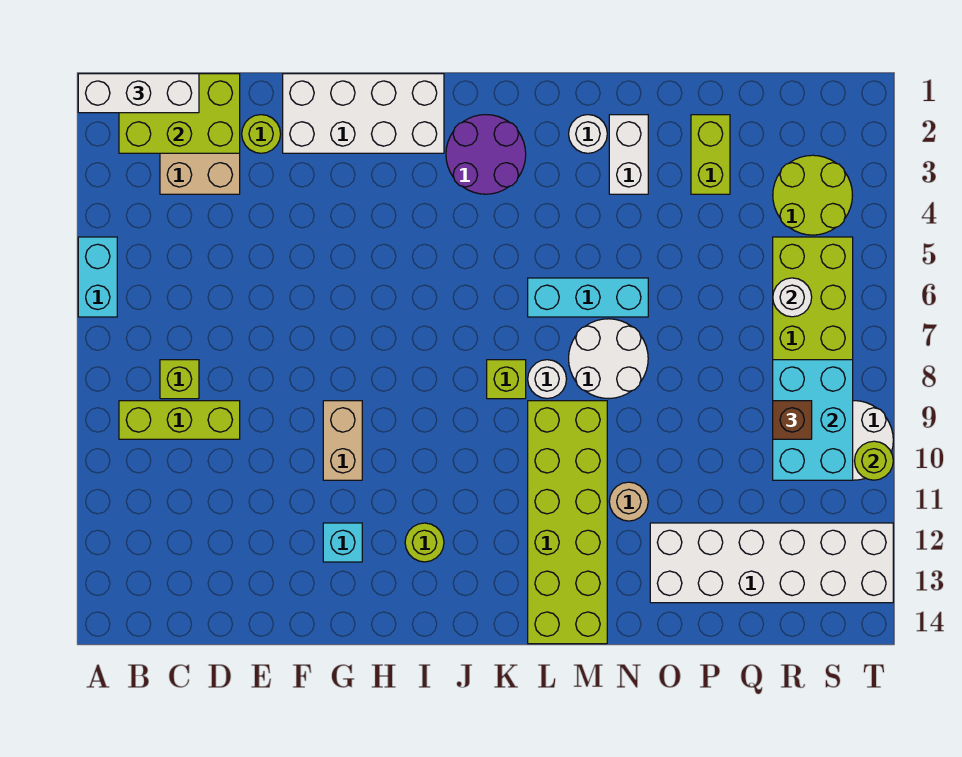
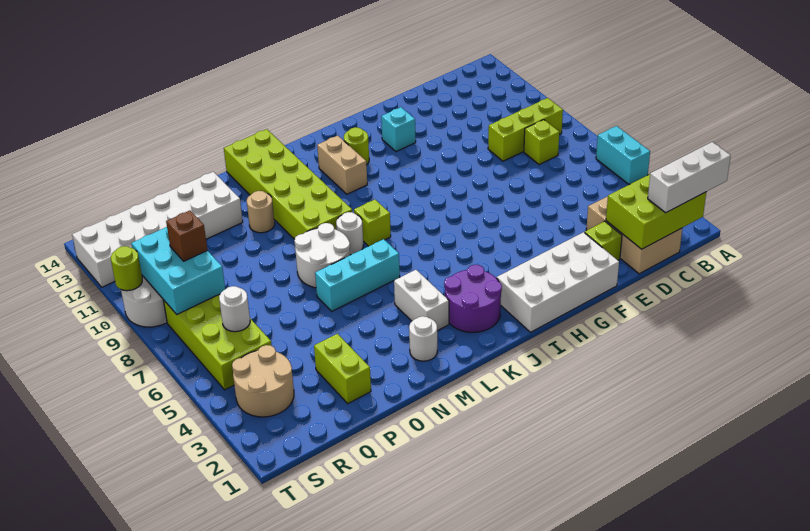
lime 1x1 round brick [242,115,281,153] -> lime 1x1 brick [585,221,622,260]
tan 1x2 brick [323,401,362,480] -> tan 1x2 brick moved to [317,136,367,194]
white 1x2 brick [609,115,648,194] -> white 1x2 brick moved to [394,270,449,331]
lime 2x2 round brick [773,155,852,235] -> tan 2x2 round brick [232,345,294,417]

